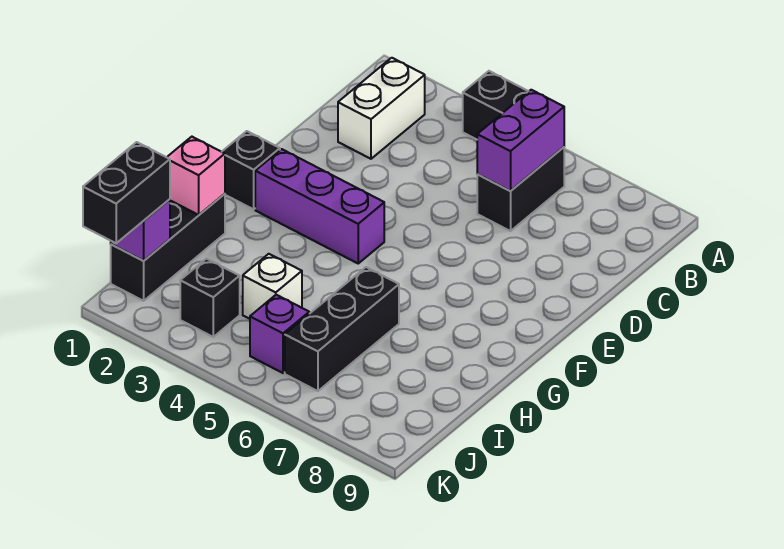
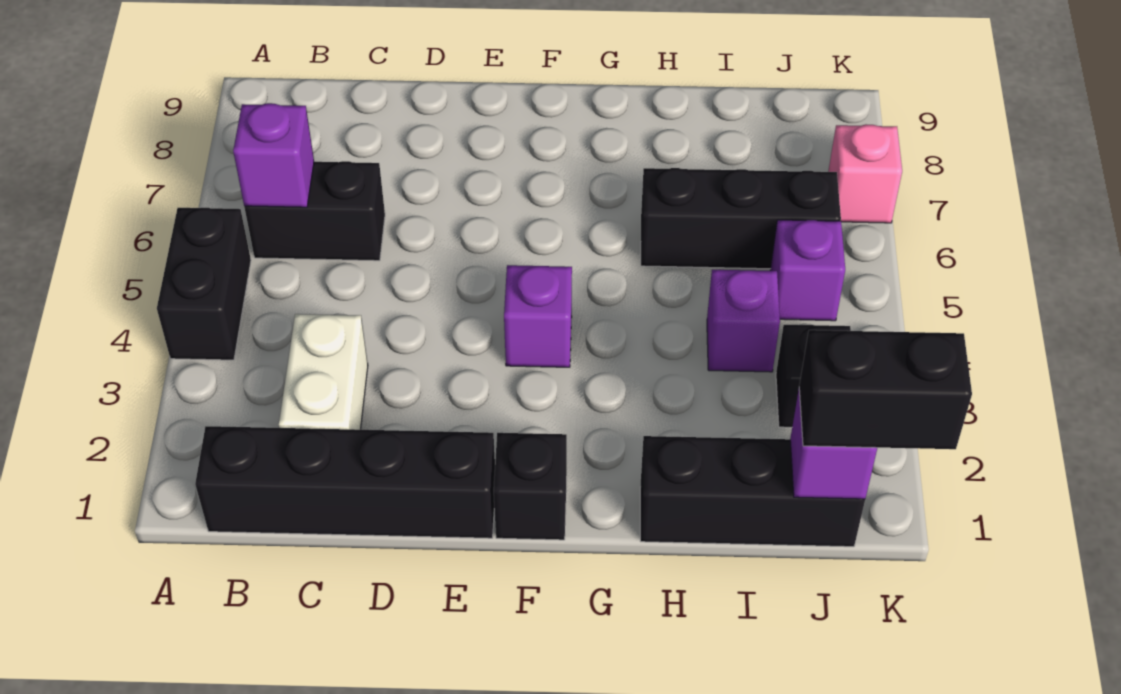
none -> black 1x4 brick [195,426,495,538]
white 1x2 brick [338,58,425,159] -> white 1x2 brick turned to [279,314,368,430]
purple 1x2 brick [477,90,564,191] -> purple 1x1 brick [233,103,314,207]
purple 1x3 brick [255,149,384,263] -> purple 1x1 brick [504,265,572,367]
pink 1x1 brick [167,137,225,215] -> pink 1x1 brick moved to [828,124,902,223]
white 1x1 brick [243,254,302,319] -> purple 1x1 brick [707,270,780,372]

